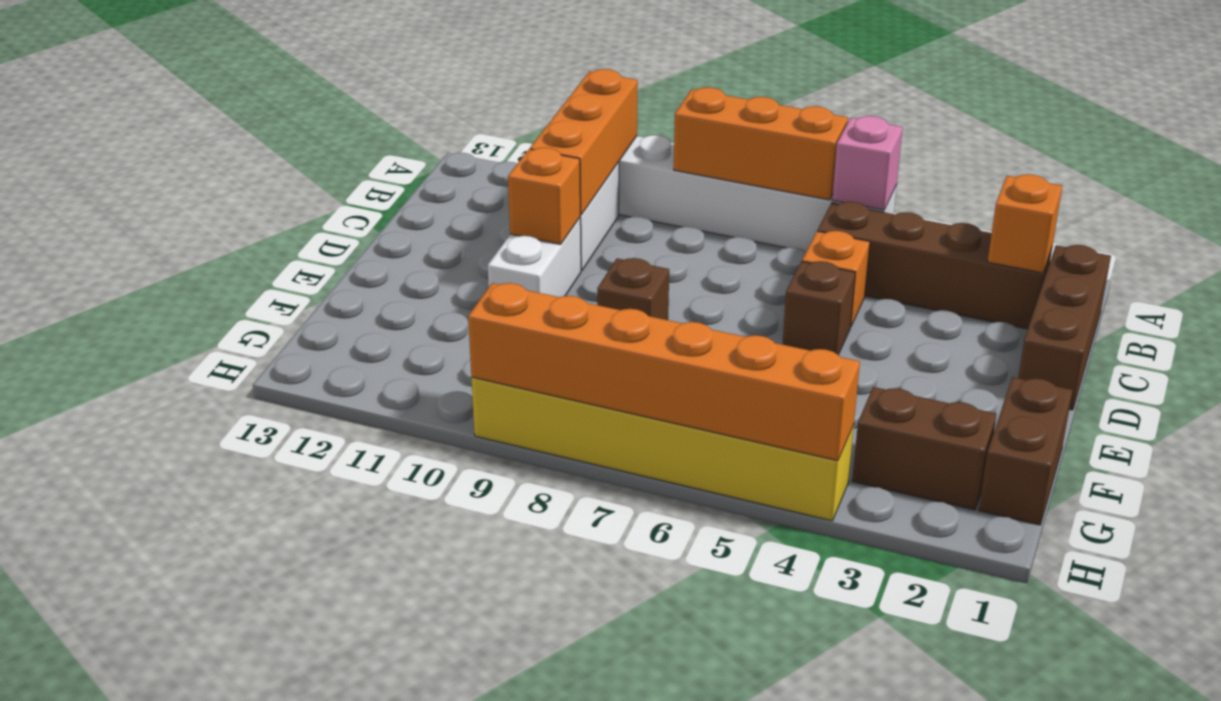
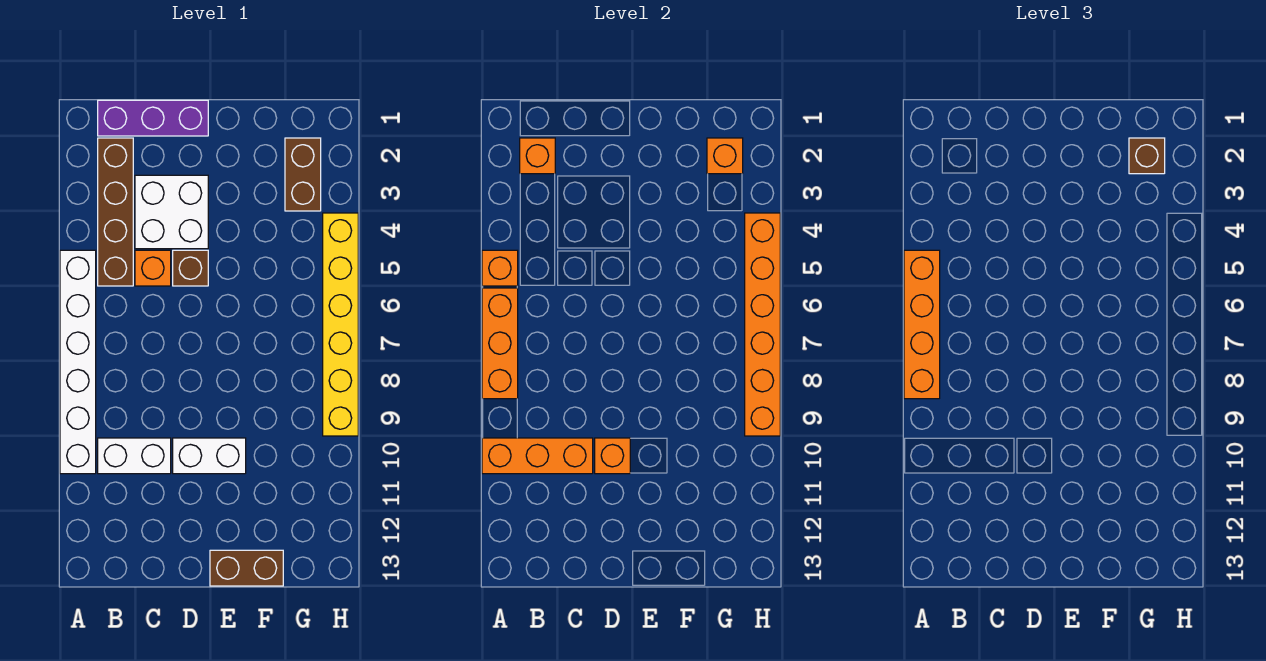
pink 1x1 brick [832,116,903,210] -> orange 1x1 brick [482,250,518,286]
none -> orange 1x4 brick [904,250,940,399]
brown 1x3 brick [1018,245,1111,410] -> purple 1x3 brick [98,100,208,136]
none -> white 2x2 brick [135,175,208,249]
brown 1x1 brick [597,258,669,320] -> brown 1x1 brick moved to [1129,138,1165,174]
brown 1x2 brick [979,377,1073,525] -> brown 1x2 brick moved to [210,550,283,586]
none -> orange 1x1 brick [707,138,743,174]

